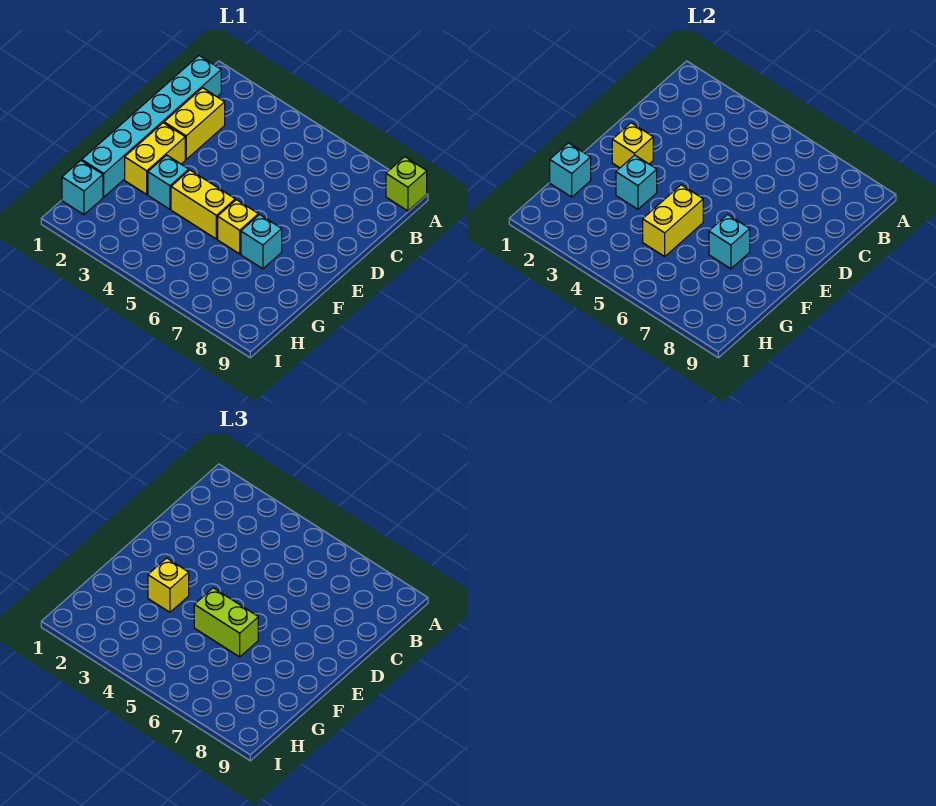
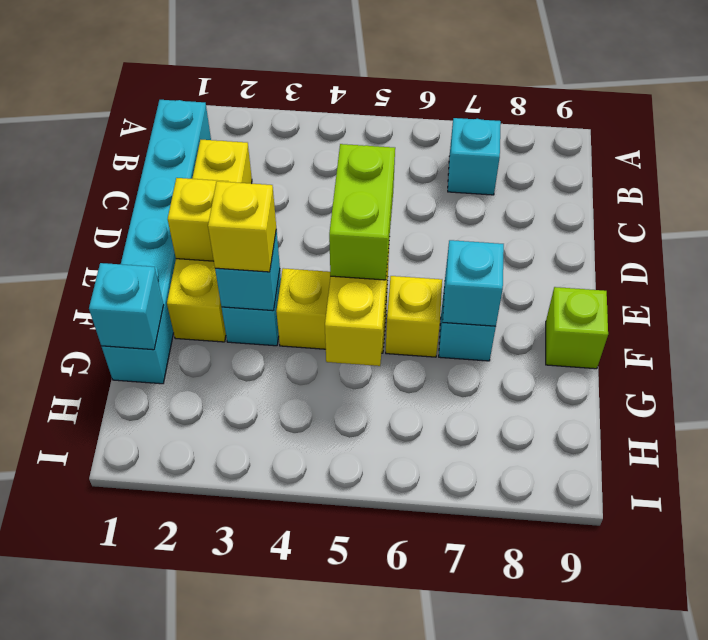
lime 1x1 brick [386,157,427,211] -> lime 1x1 brick moved to [546,287,608,369]
lime 1x2 brick [194,588,258,657] -> lime 1x2 brick turned to [329,144,395,280]
cyan 1x1 brick [62,160,103,215] -> cyan 1x1 brick moved to [448,118,501,195]

